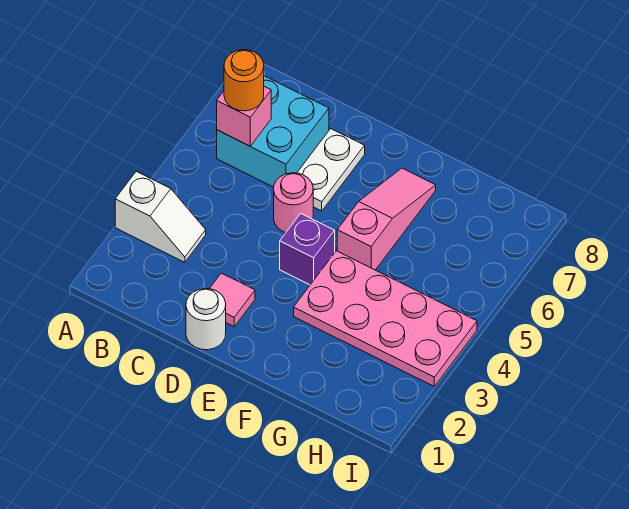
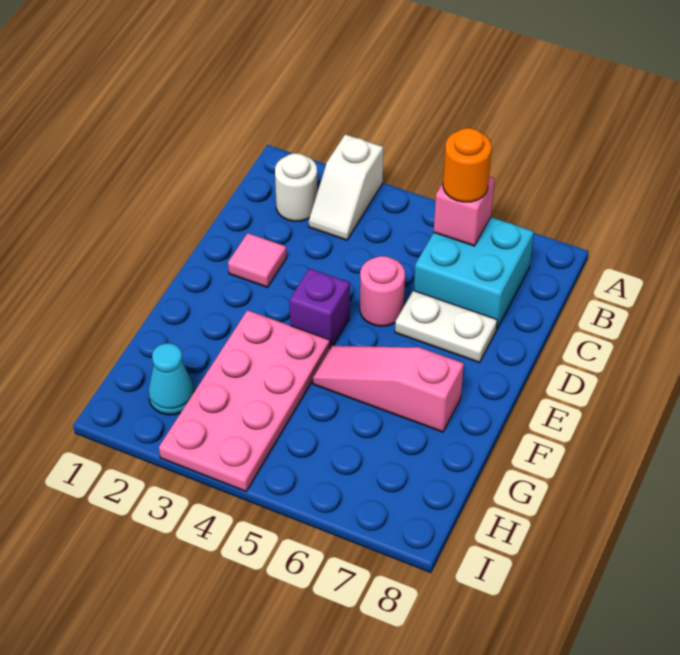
white 1x1 round brick [186,289,226,350] -> white 1x1 round brick moved to [275,153,318,221]
pink 1x3 slope [337,168,436,270] -> pink 1x3 slope turned to [313,346,464,432]
none -> cyan 1x1 cone [148,343,195,415]

